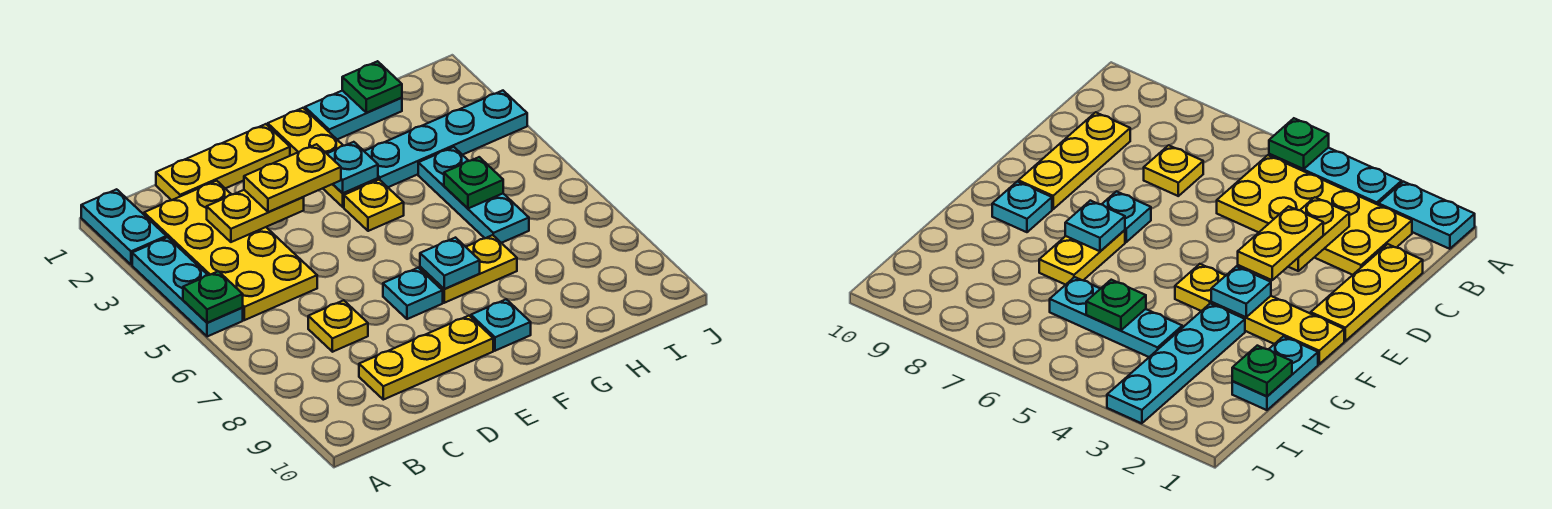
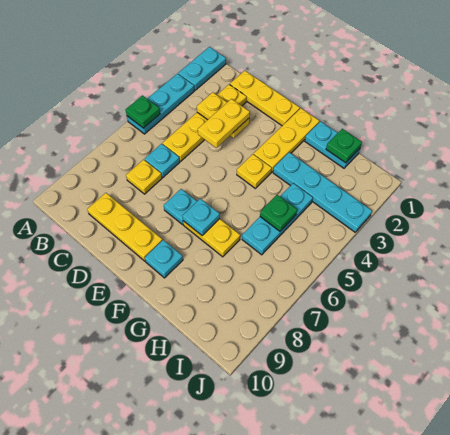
yellow 2x4 plate [144,181,317,320] -> yellow 1x4 plate [163,84,246,161]
yellow 1x2 plate [244,144,341,212] -> yellow 1x2 plate turned to [198,99,250,148]
cyan 1x1 plate [327,142,378,193] -> cyan 1x1 plate moved to [145,144,180,177]

